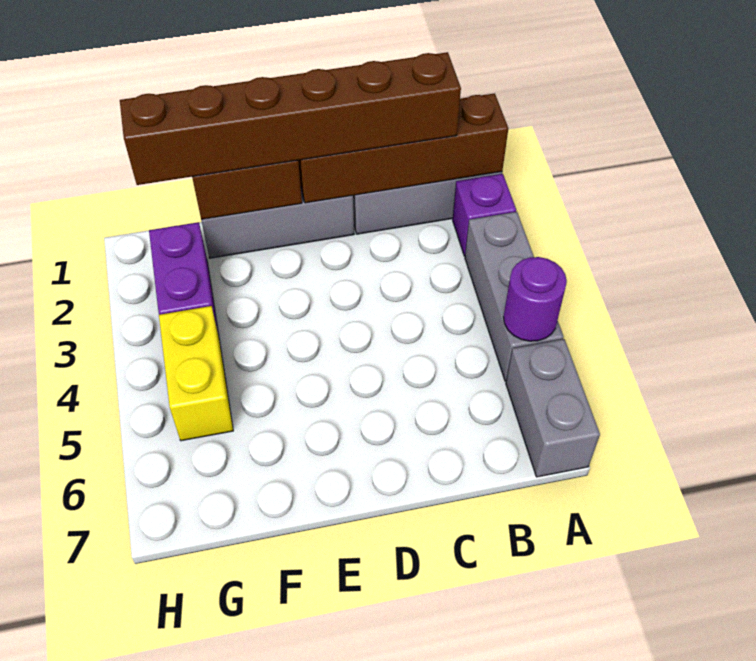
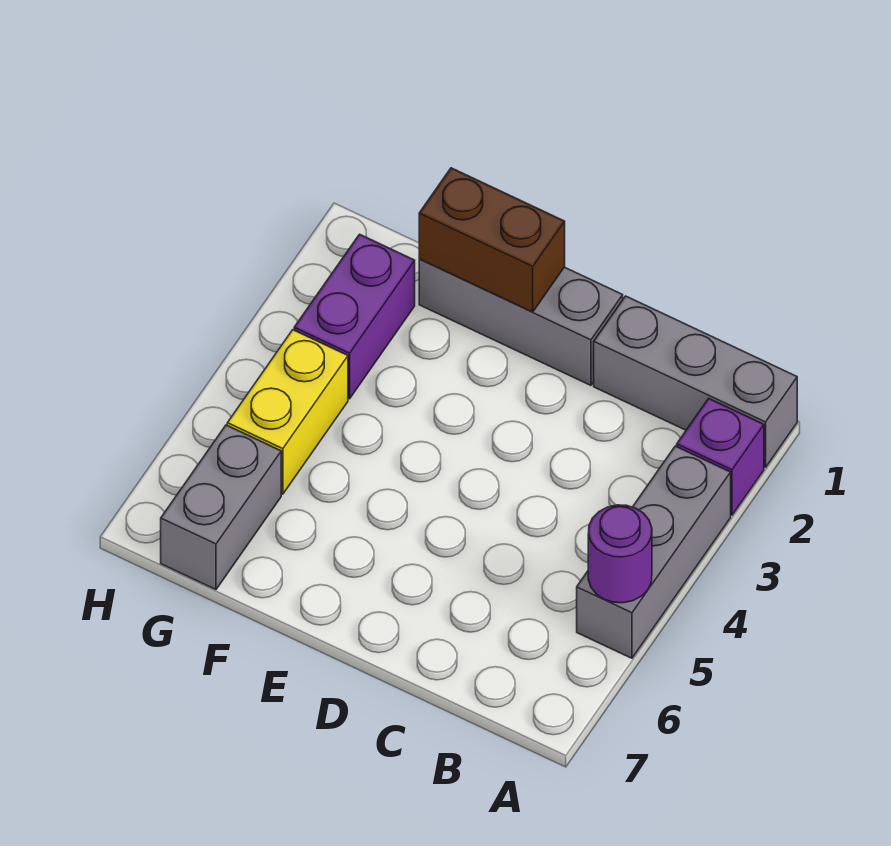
brown 1x4 brick [298,93,508,203] -> none
grey 1x2 brick [506,339,600,477] -> grey 1x2 brick moved to [161,425,281,589]
brown 1x6 brick [120,52,461,185] -> none

